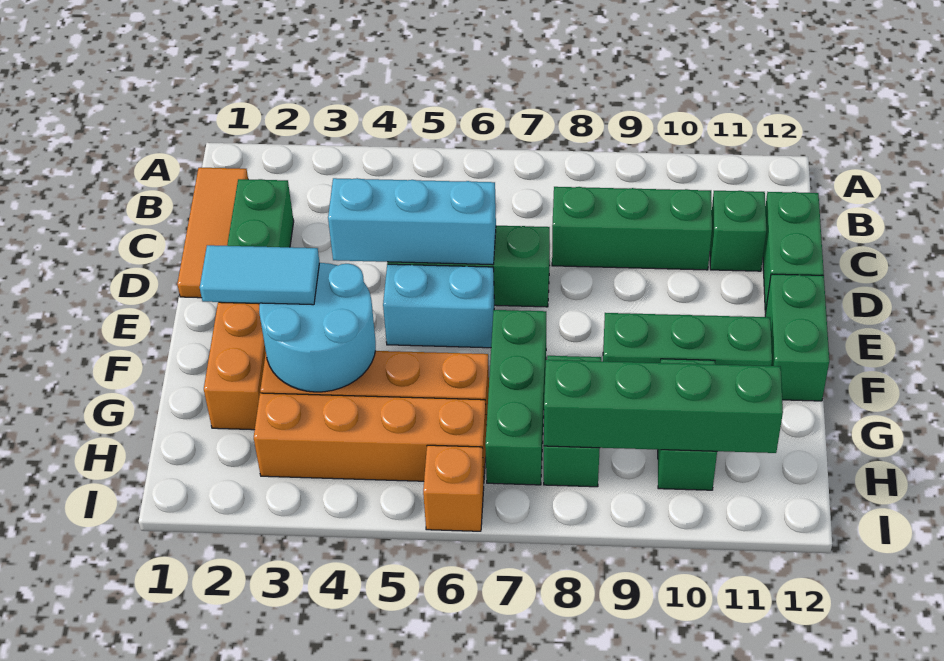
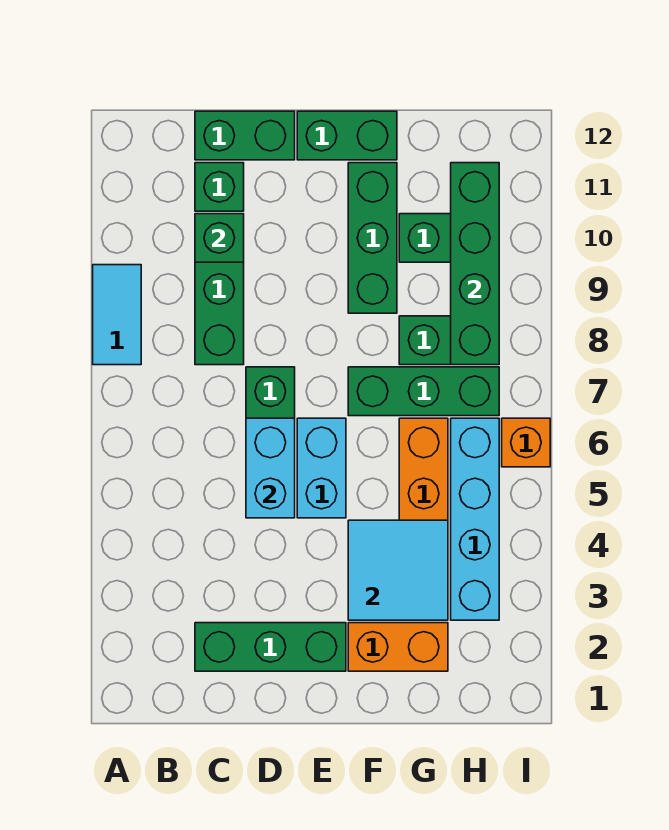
orange 1x3 tile [177,168,248,298] -> none
none -> green 1x1 brick [195,214,244,262]
cyan 1x3 brick [328,178,496,265] -> cyan 1x2 brick [246,418,295,518]
cyan 1x2 tile [200,245,320,305] -> cyan 1x2 tile moved to [93,265,141,365]
cyan 2x2 round brick [259,263,376,392] -> cyan 2x2 tile [348,520,448,620]
orange 1x4 brick [254,393,486,481] -> cyan 1x4 brick [451,418,499,620]

